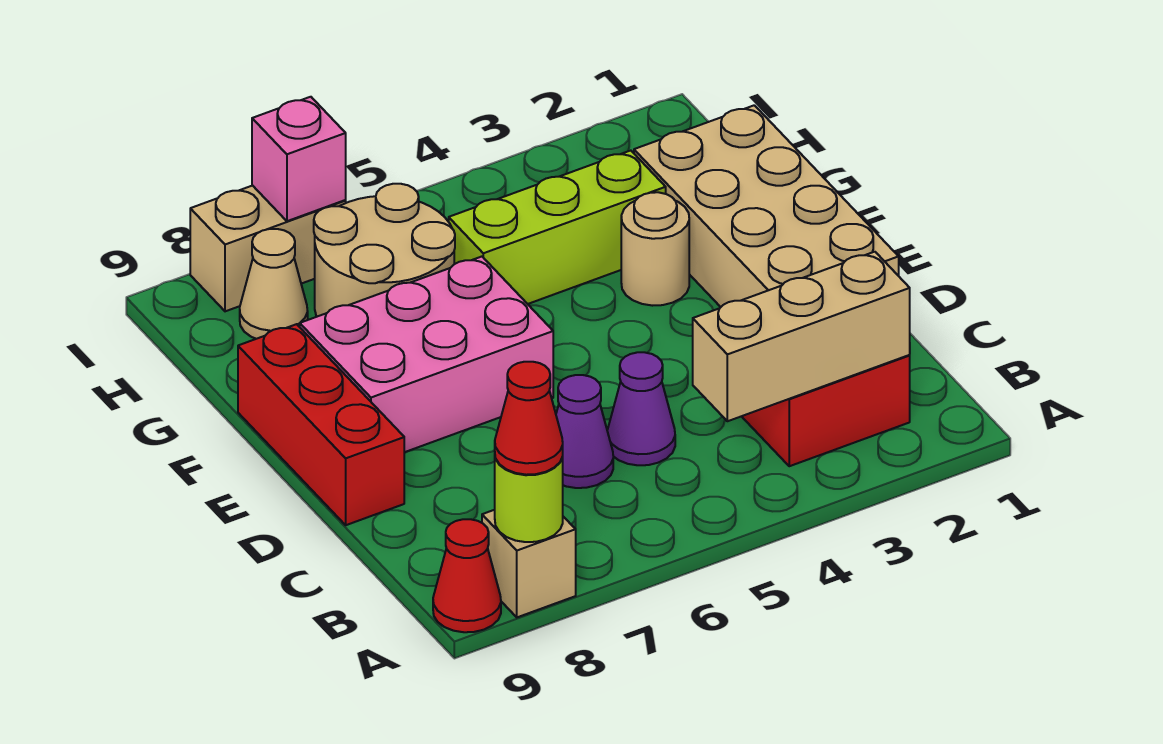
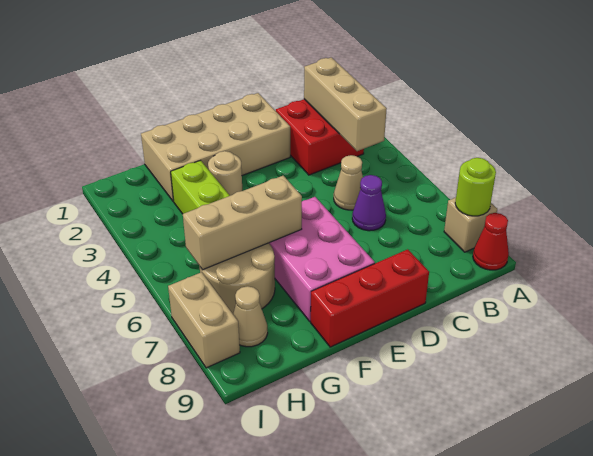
red 1x1 cone [495,362,563,475] -> none
purple 1x1 cone [607,352,675,465] -> tan 1x1 cone [334,155,363,210]
none -> tan 1x3 brick [183,176,302,270]
pink 1x1 brick [252,97,346,221] -> none

